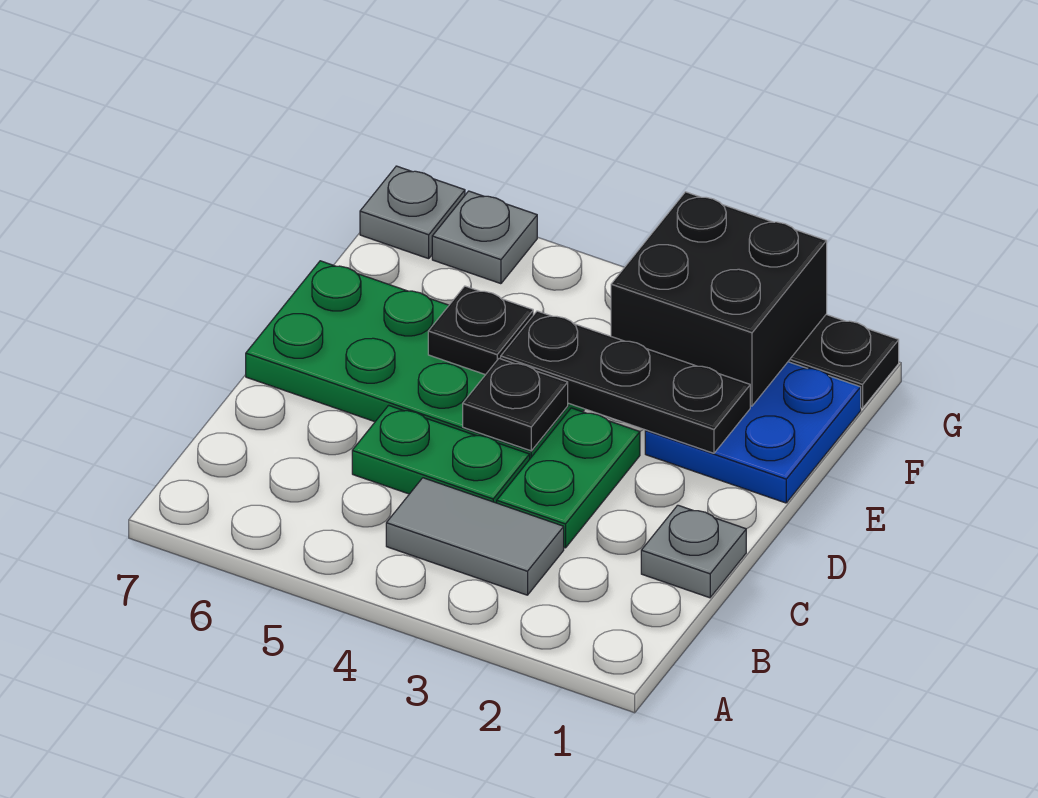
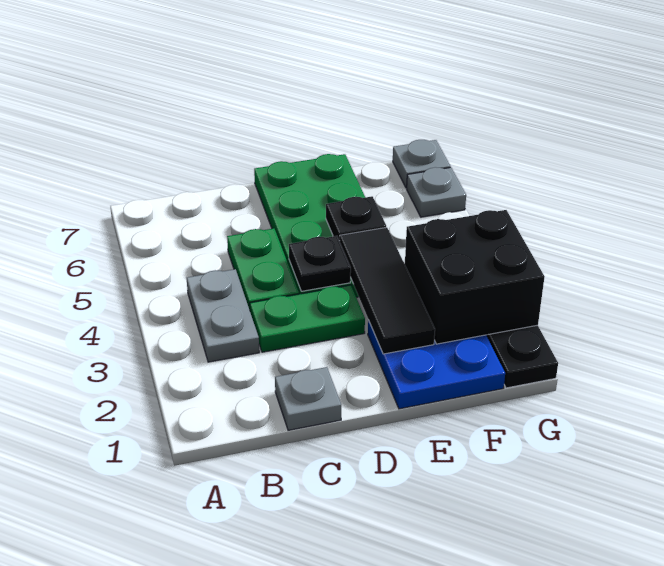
grey 1x2 tile [386,478,564,595] -> grey 1x2 plate [187,269,259,362]
black 1x3 plate [501,311,750,453] -> black 1x3 tile [340,227,435,354]

